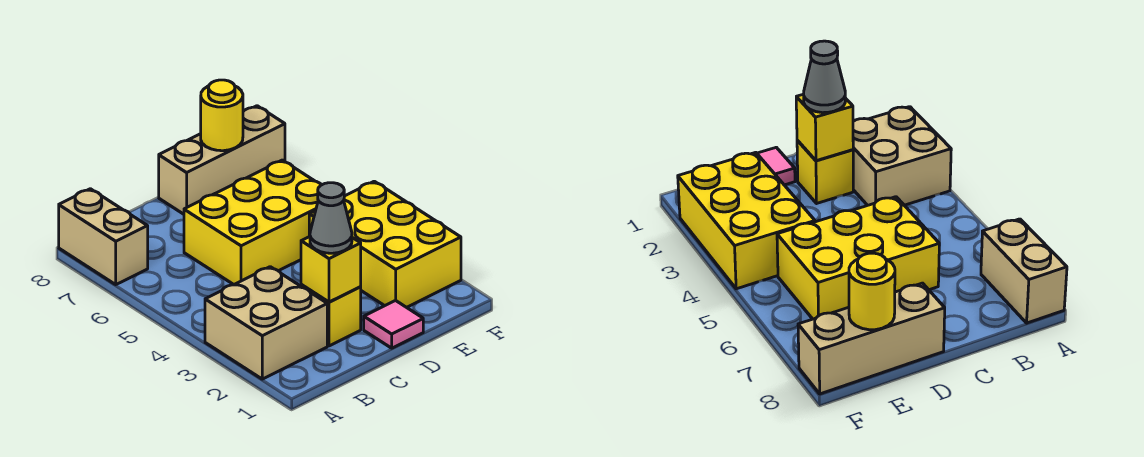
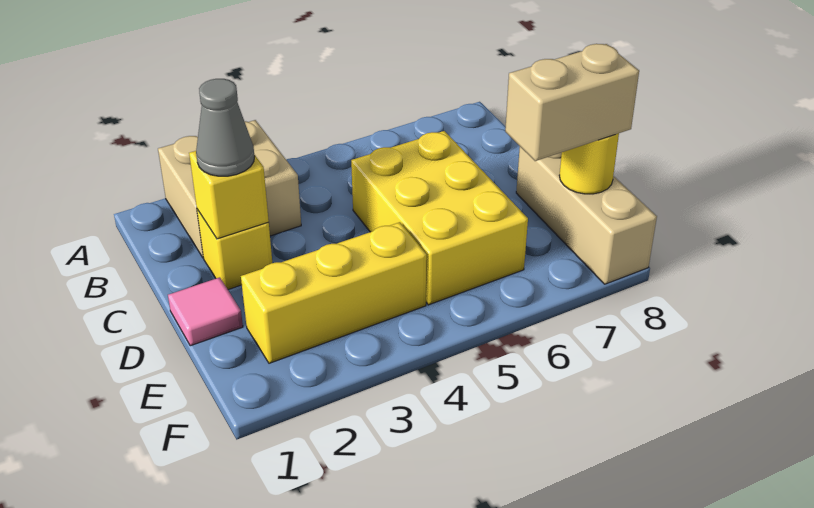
tan 1x2 brick [59,189,148,284] -> tan 1x2 brick moved to [505,44,639,161]
yellow 2x3 brick [309,181,461,307] -> yellow 1x3 brick [241,222,427,363]

